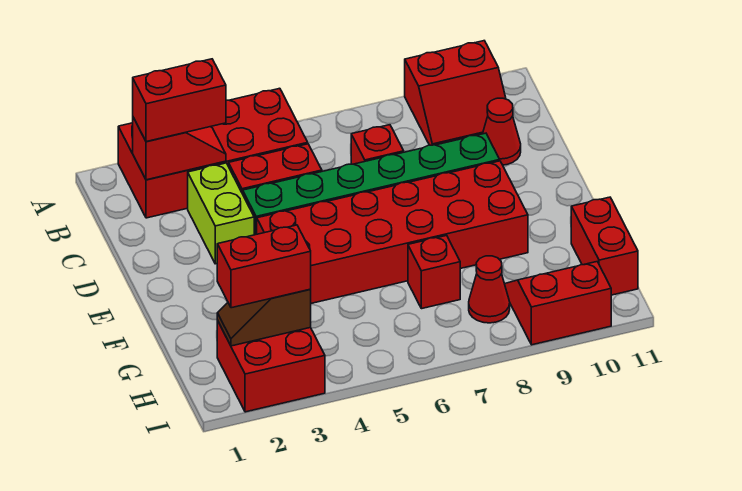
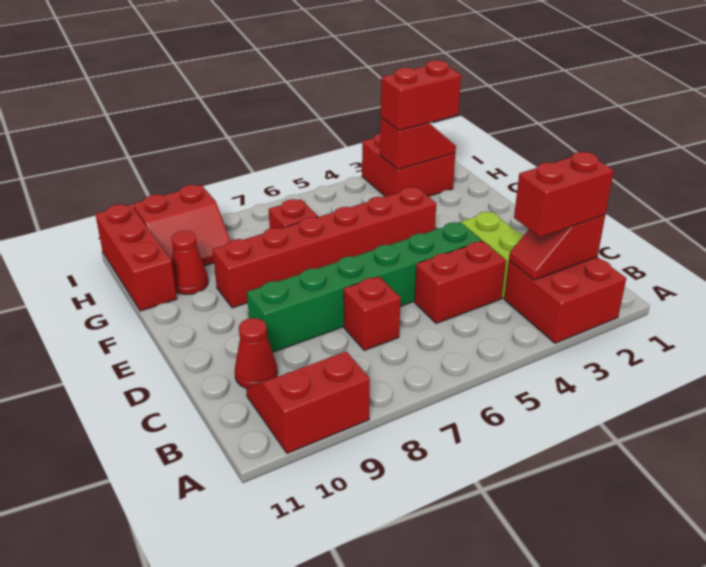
red 2x4 brick [118,88,308,218] -> red 2x2 brick [504,257,626,343]
red 2x6 brick [257,161,528,303] -> red 1x6 brick [213,187,436,308]
red 1x2 brick [571,197,638,295] -> red 1x3 brick [95,204,177,311]
brown 1x2 slope [217,289,311,346] -> red 1x2 slope [380,118,456,169]
red 1x1 cone [469,256,510,323] -> red 1x1 cone moved to [171,231,208,295]

